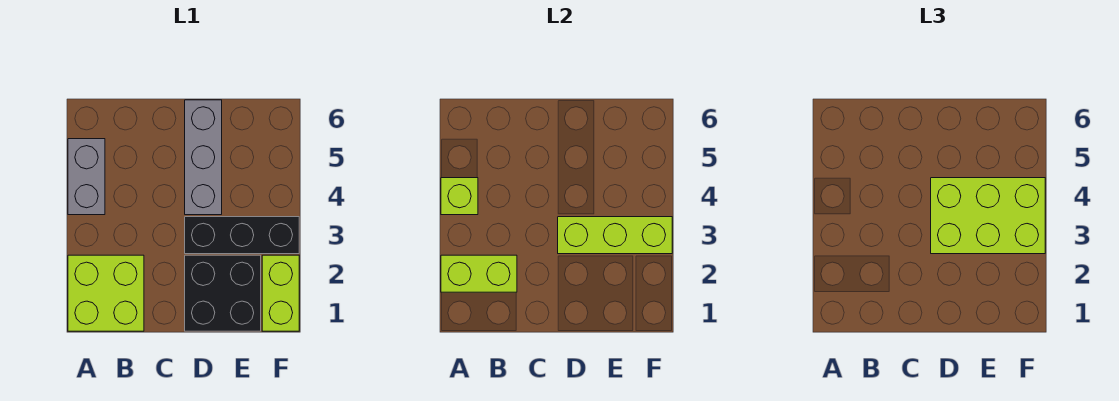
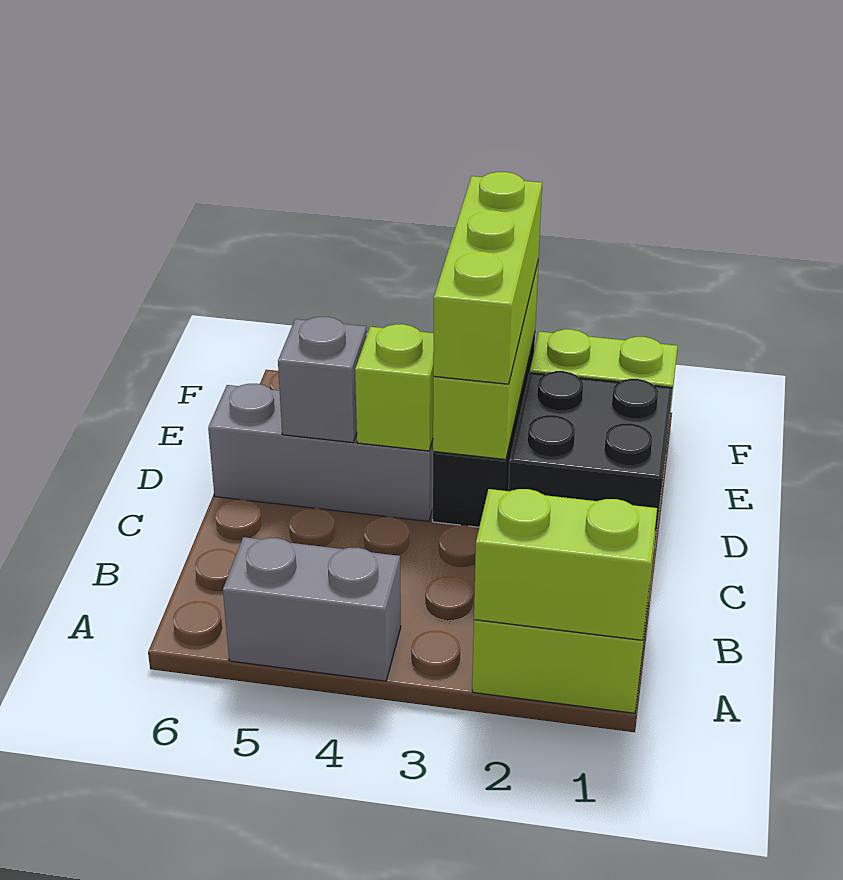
lime 1x2 brick [441,255,517,292] -> lime 1x2 brick turned to [474,489,657,640]
lime 1x1 brick [441,178,478,215] -> lime 1x1 brick moved to [355,324,434,451]
lime 2x3 brick [931,178,1045,254] -> lime 1x3 brick [433,172,542,384]
none -> grey 1x1 brick [278,317,367,443]

